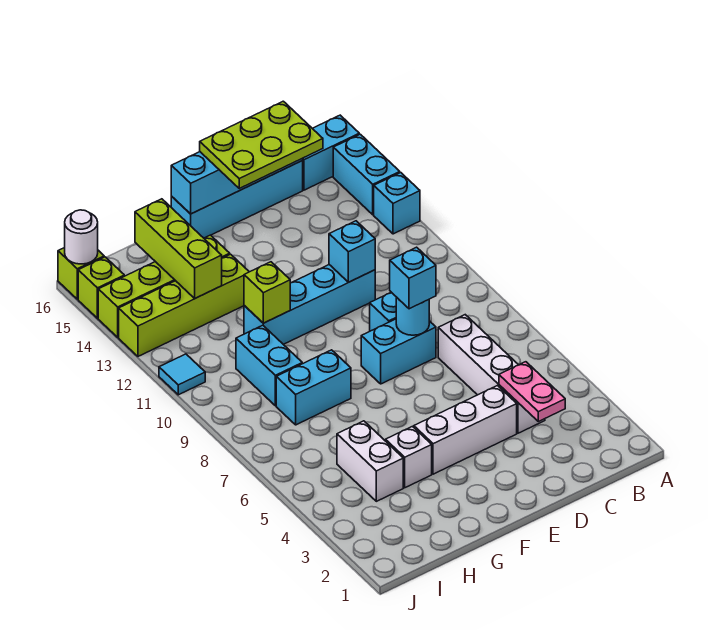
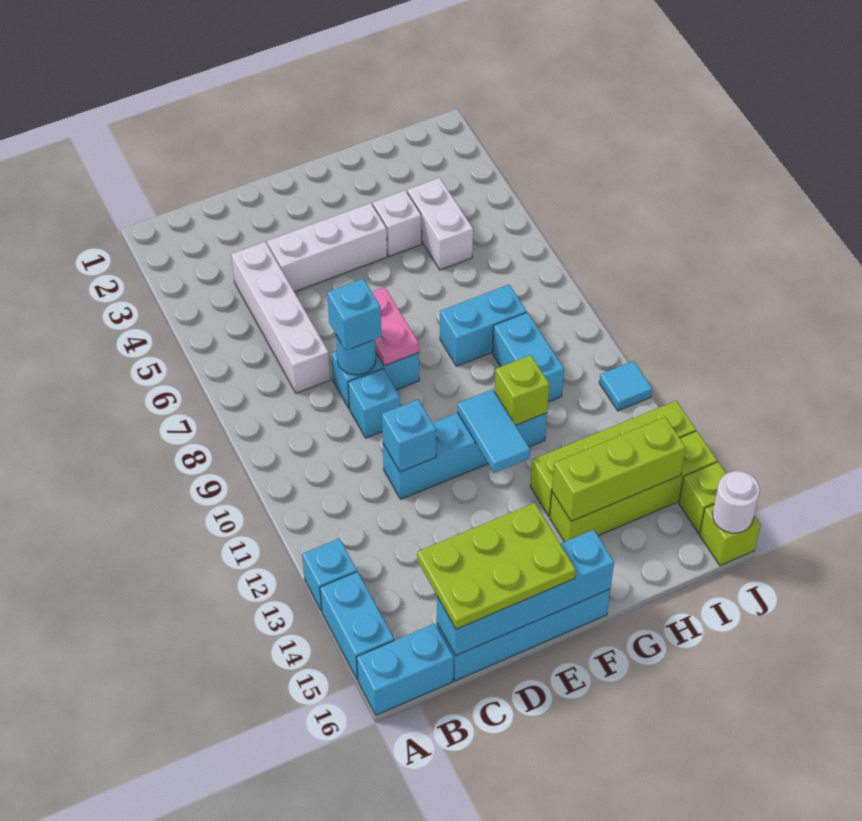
pink 1x2 plate [499,362,565,422] -> pink 1x2 plate moved to [372,287,419,366]
none -> cyan 1x2 tile [457,389,530,473]
lime 1x3 brick [135,199,222,298] -> lime 1x3 brick turned to [552,417,686,521]

